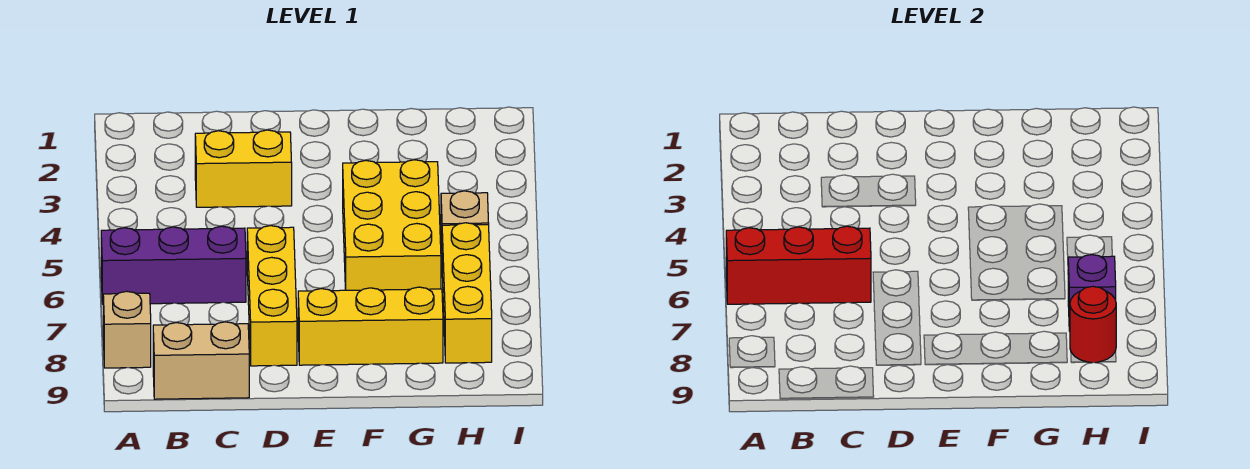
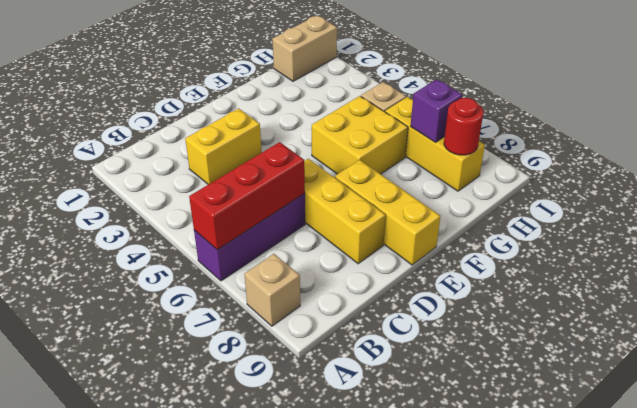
tan 1x2 brick [153,322,249,399] -> tan 1x2 brick moved to [272,15,337,81]
yellow 1x3 brick [298,287,443,365] -> yellow 1x3 brick turned to [335,160,441,265]
yellow 2x3 brick [343,160,441,290] -> yellow 2x2 brick [312,96,408,174]

